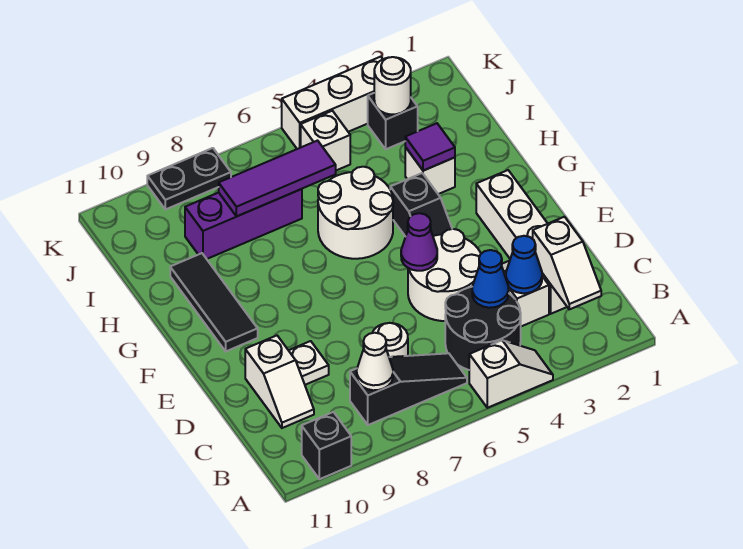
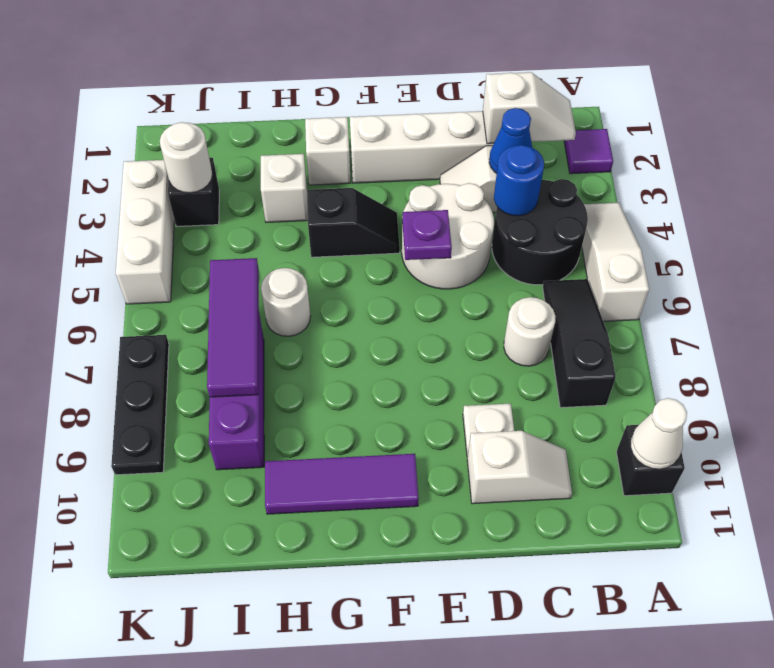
white 1x2 slope [469,340,553,408] -> white 1x3 slope [582,203,649,321]
white 1x1 cone [357,333,393,390] -> white 1x1 cone moved to [631,398,687,469]
blue 1x1 cone [472,250,509,308] -> blue 1x1 round brick [494,145,544,216]
purple 1x1 cone [401,213,437,271] -> purple 1x1 plate [402,210,452,260]
black 1x3 tile [170,253,258,351] -> purple 1x3 tile [265,454,419,514]
white 2x2 round brick [318,167,393,259] -> white 1x1 round brick [261,268,311,336]
purple 1x1 tile [405,123,455,171] -> purple 1x1 tile moved to [564,129,613,174]
white 1x1 brick [301,111,350,170] -> white 1x1 brick moved to [305,117,351,185]
black 1x2 plate [147,148,231,209] -> black 1x3 plate [111,335,169,475]

